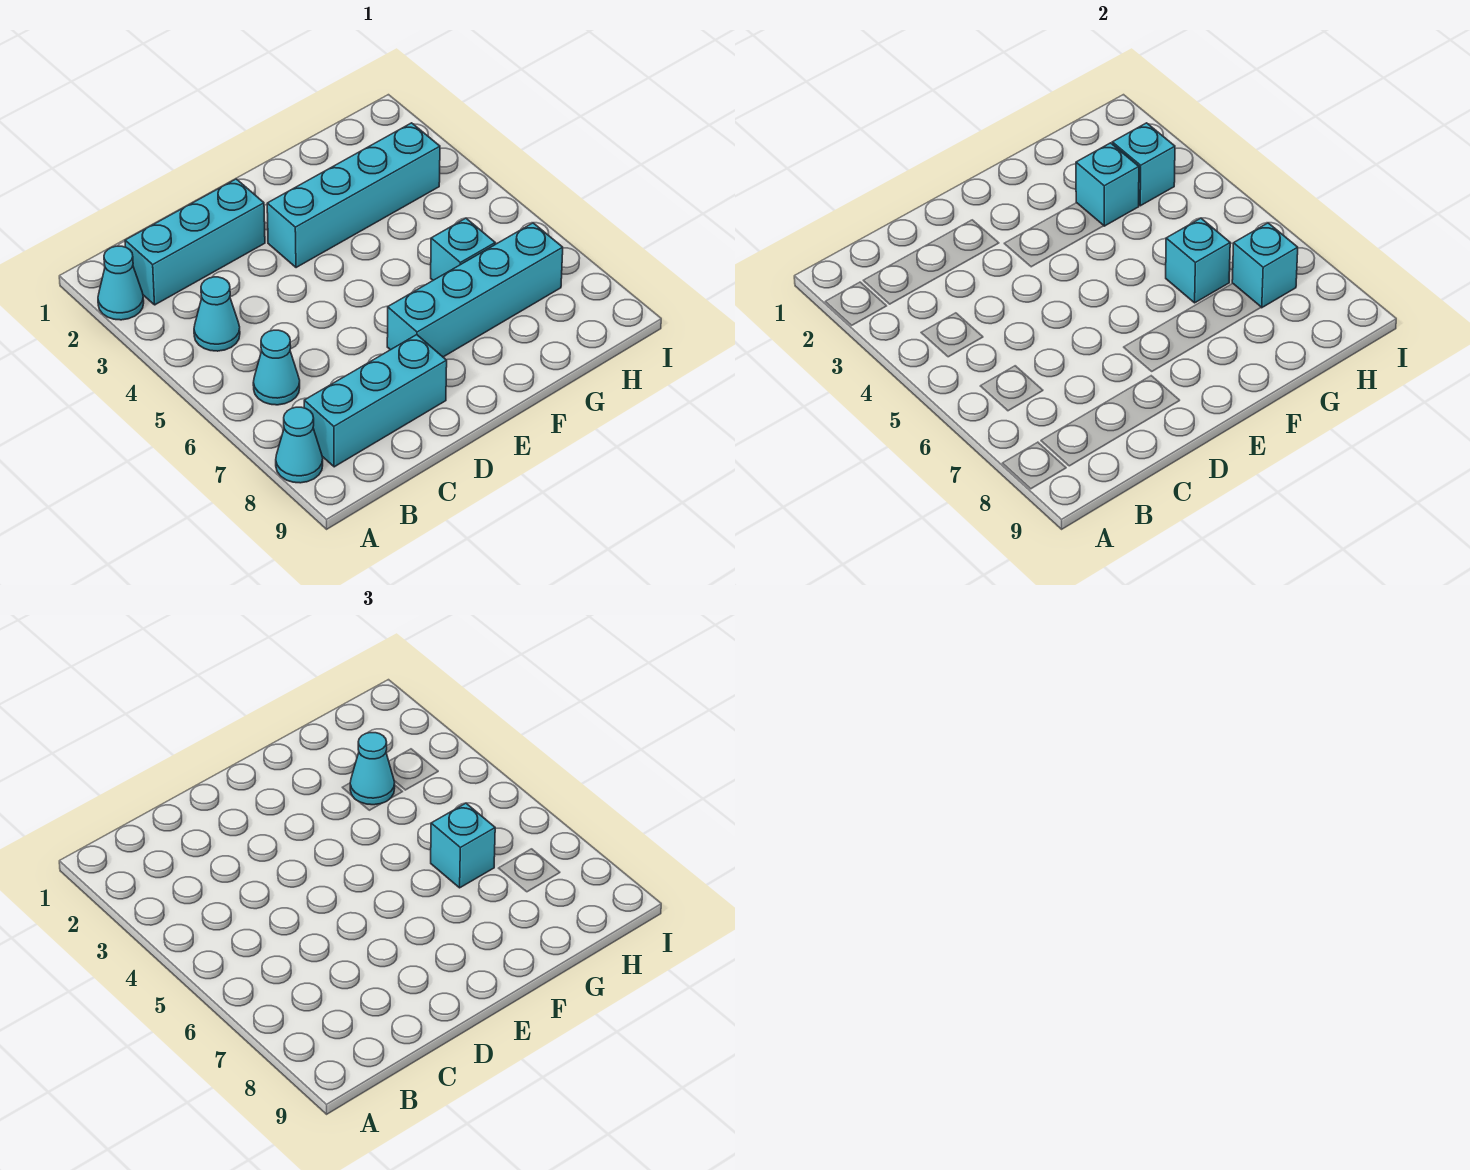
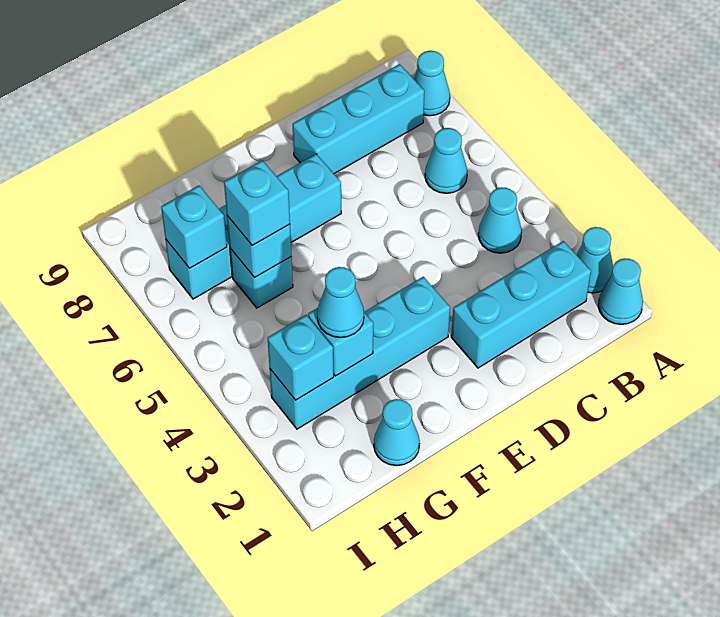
none -> cyan 1x1 cone [598,258,643,324]
none -> cyan 1x1 cone [374,399,420,466]

